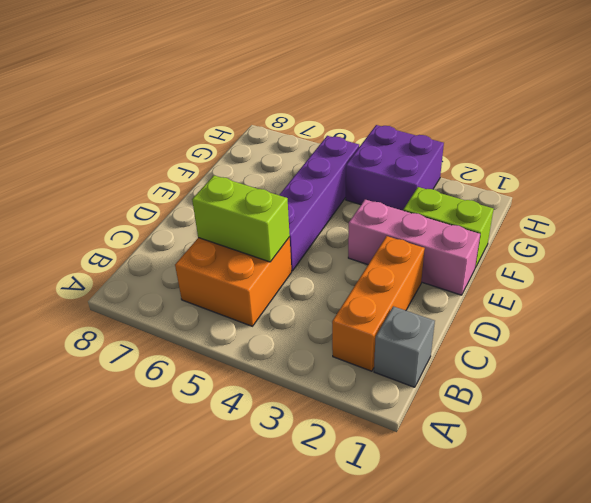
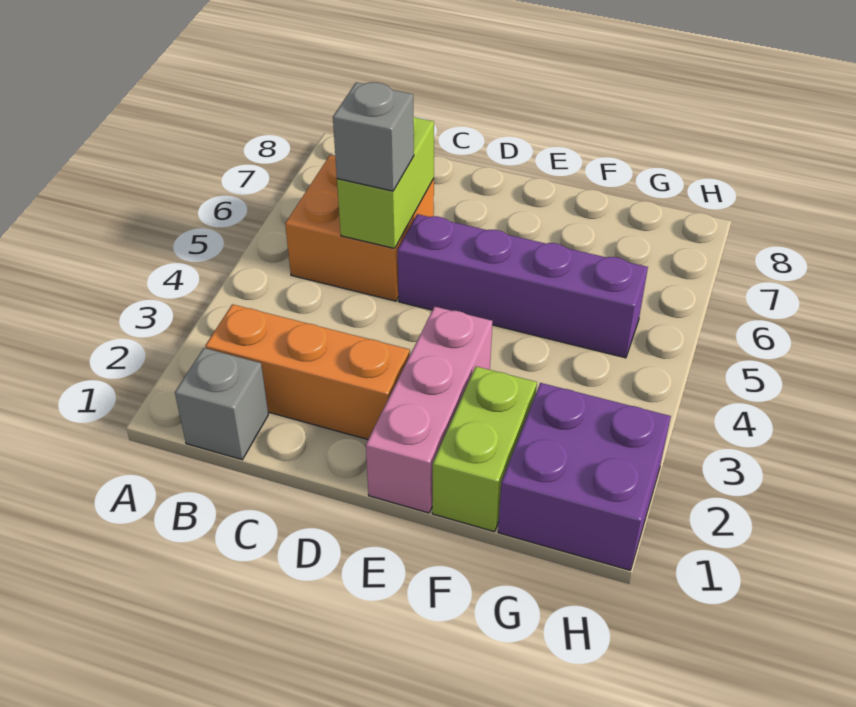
none -> grey 1x1 brick [333,82,414,191]
purple 2x2 brick [346,125,444,211] -> purple 2x2 brick moved to [498,383,671,570]

